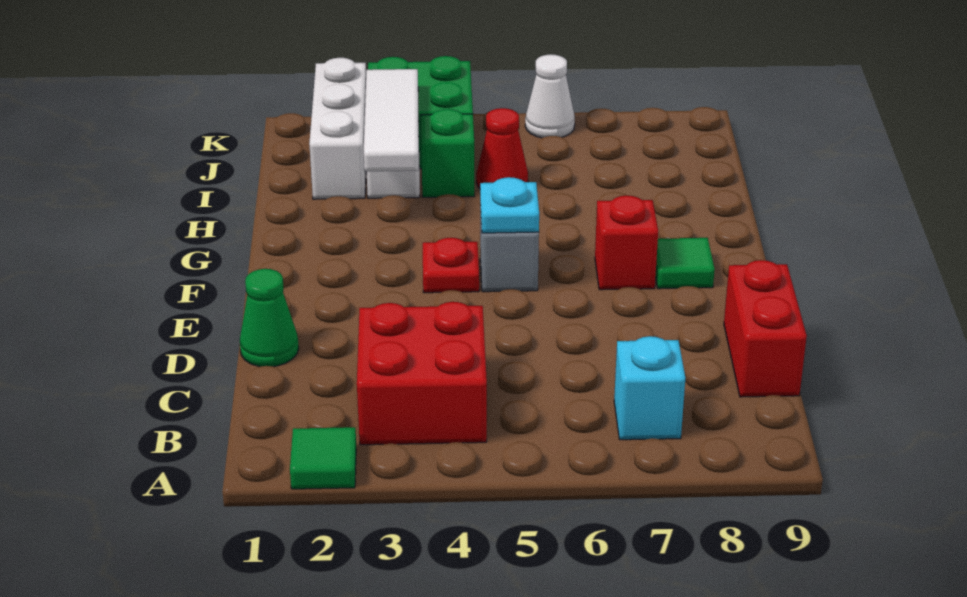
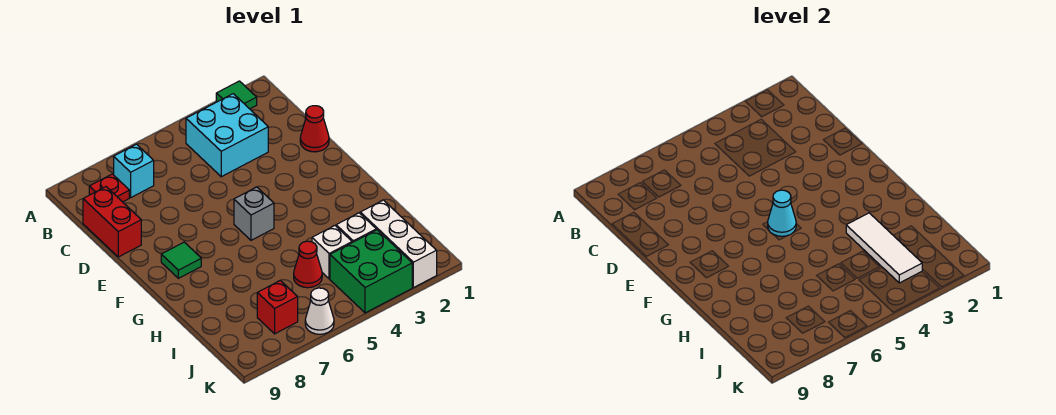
red 2x2 brick [357,302,487,445] -> cyan 2x2 brick [186,94,268,177]
green 1x1 cone [240,269,299,367] -> red 1x1 cone [300,106,329,152]
red 1x1 plate [423,238,479,293] -> red 1x1 plate moved to [89,174,129,202]
cyan 1x1 plate [480,177,539,233] -> cyan 1x1 cone [768,190,796,236]
red 1x1 brick [595,195,658,290] -> red 1x1 brick moved to [257,280,298,334]
green 1x1 brick [421,109,475,197] -> white 1x1 brick [312,225,352,279]

